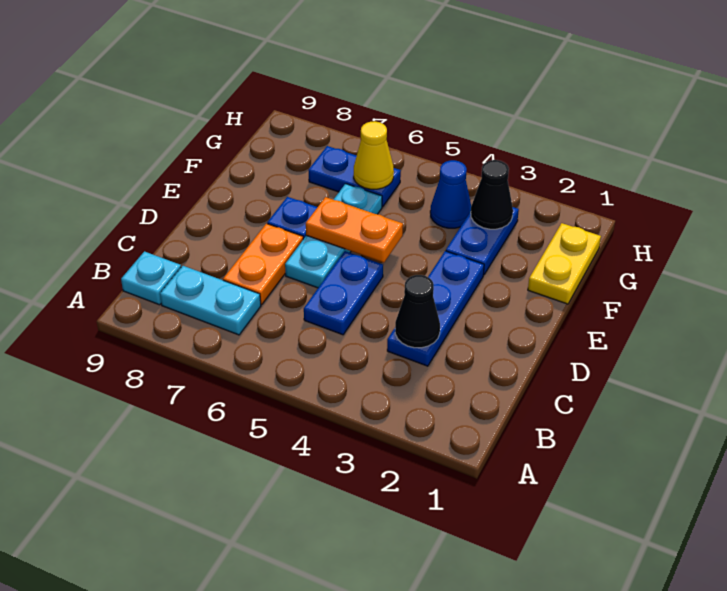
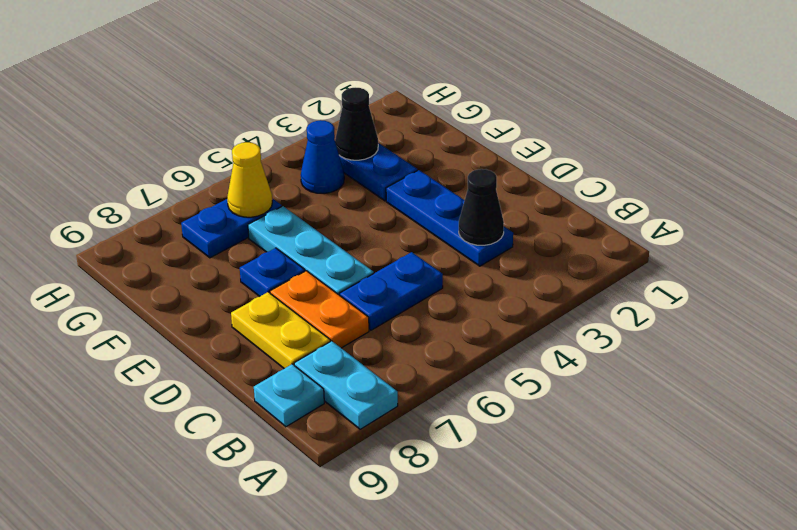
cyan 1x2 plate [160,266,261,335] -> cyan 1x2 plate turned to [294,341,398,429]
blue 1x2 plate [304,251,383,335] -> blue 1x2 plate turned to [340,252,443,330]
orange 1x2 plate [306,197,403,263] -> none
yellow 1x2 plate [528,223,601,304] -> yellow 1x2 plate moved to [231,292,330,369]

